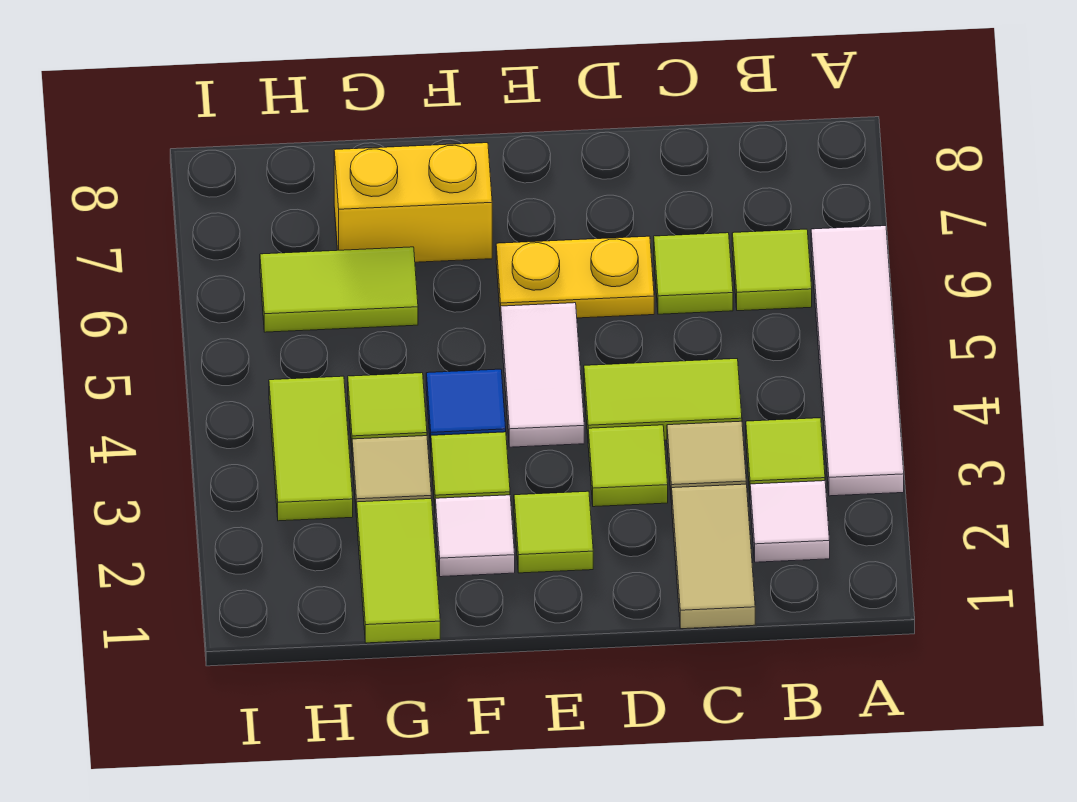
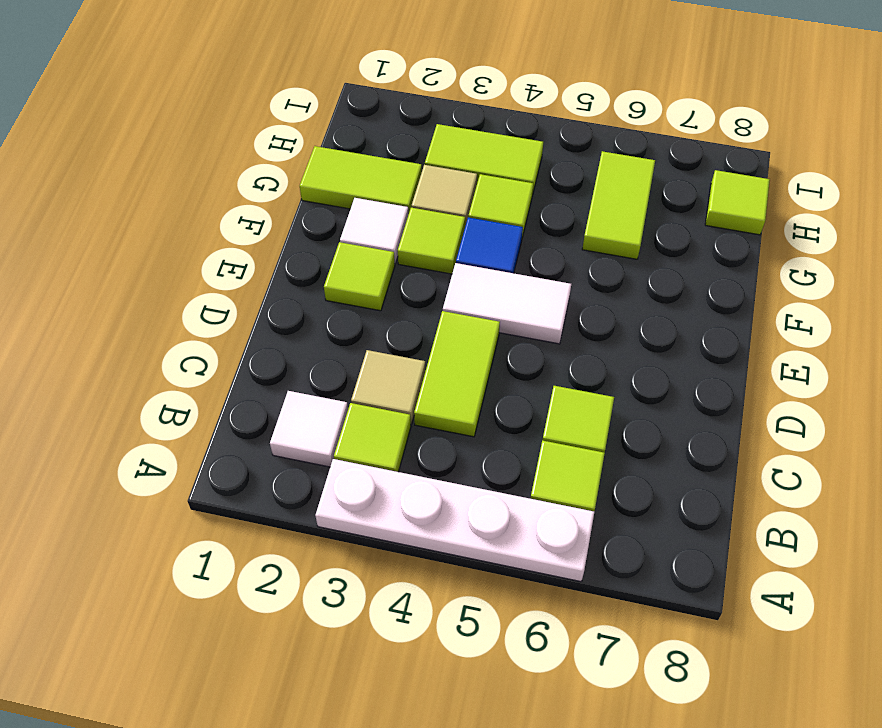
white 1x4 tile [811,226,904,496] -> white 1x4 plate [315,459,594,582]
tan 1x2 tile [672,484,755,629] -> none
lime 1x1 tile [588,425,668,507] -> lime 1x1 tile moved to [705,170,770,235]
yellow 1x2 plate [496,236,654,321] -> none
yellow 1x2 brick [334,143,492,262] -> none

